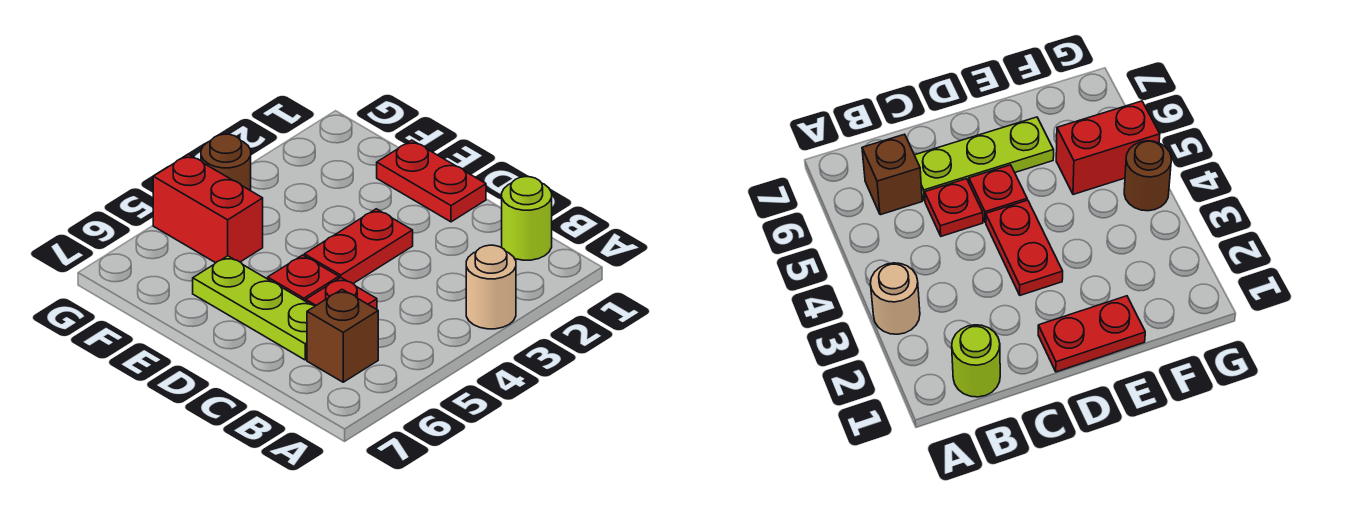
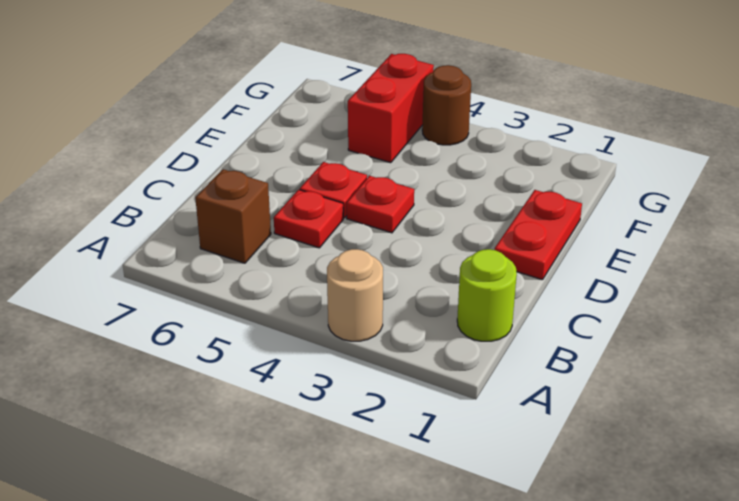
lime 1x3 plate [193,256,315,360] -> none
red 1x2 plate [304,209,413,283] -> red 1x1 plate [347,176,414,233]

